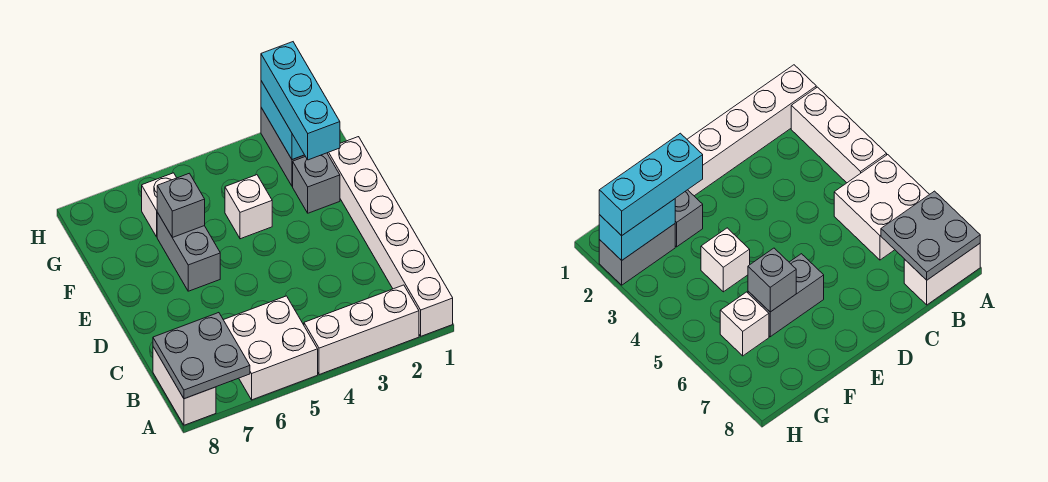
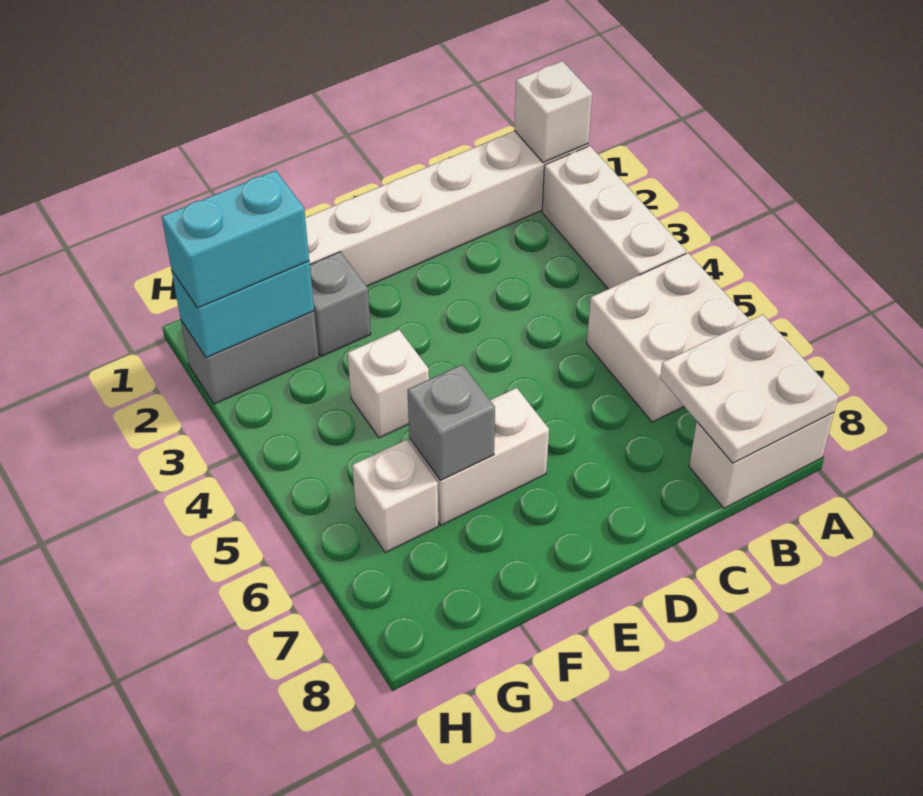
none -> white 1x1 brick [514,61,592,163]
grey 2x2 plate [153,313,250,399] -> white 2x2 plate [660,315,838,463]
grey 1x2 brick [157,213,220,291] -> white 1x2 brick [409,388,549,525]
cyan 1x3 brick [261,42,340,160] -> cyan 1x2 brick [162,170,309,308]

